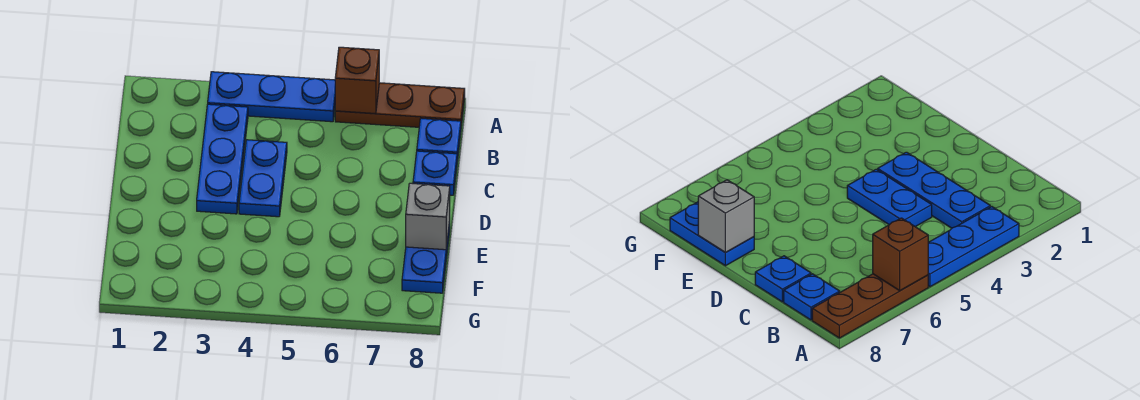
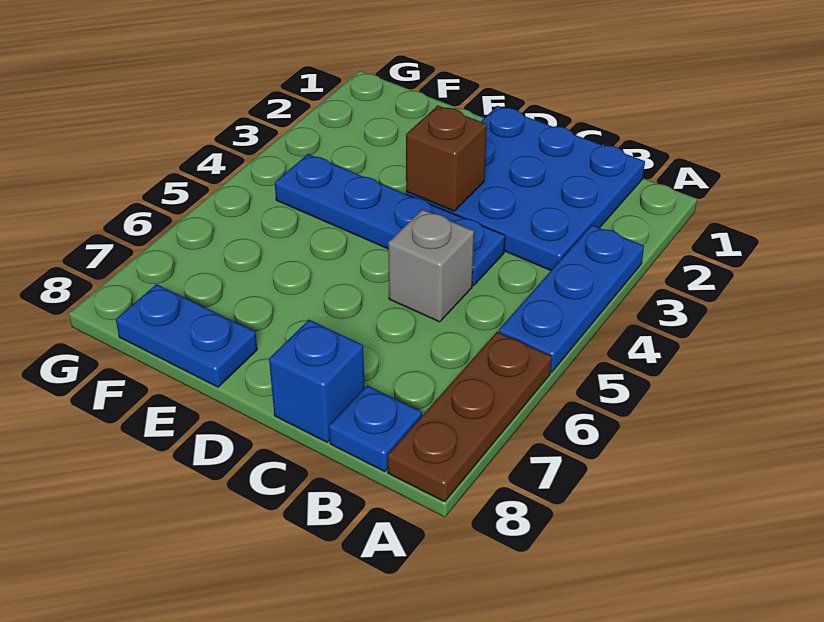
brown 1x1 brick [335,47,379,114] -> brown 1x1 brick moved to [406,105,487,211]
blue 1x3 plate [197,104,248,214] -> blue 3x3 plate [406,106,645,271]
blue 1x2 plate [239,140,287,217] -> blue 1x4 plate [275,154,505,286]
blue 1x1 plate [413,151,457,195] -> blue 1x1 brick [269,320,365,442]
grey 1x1 brick [406,183,450,250] -> grey 1x1 brick moved to [388,209,474,322]

